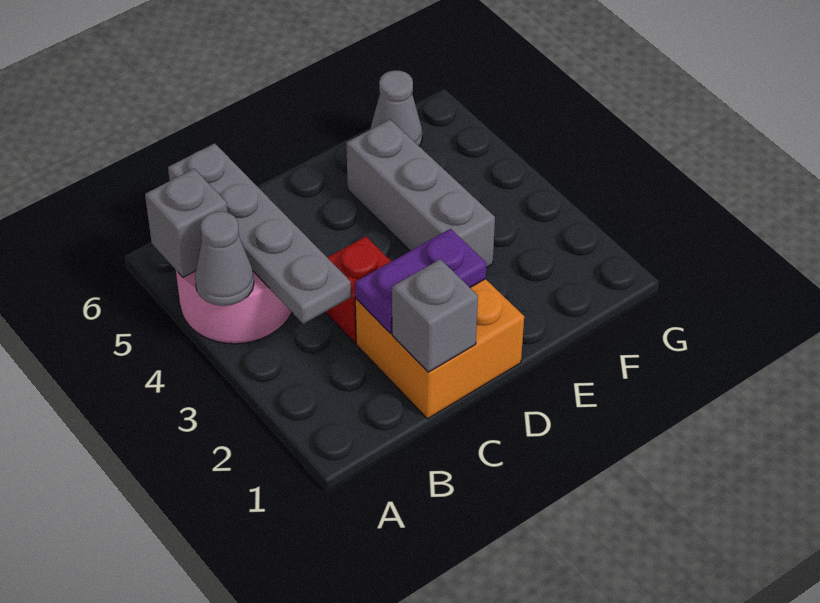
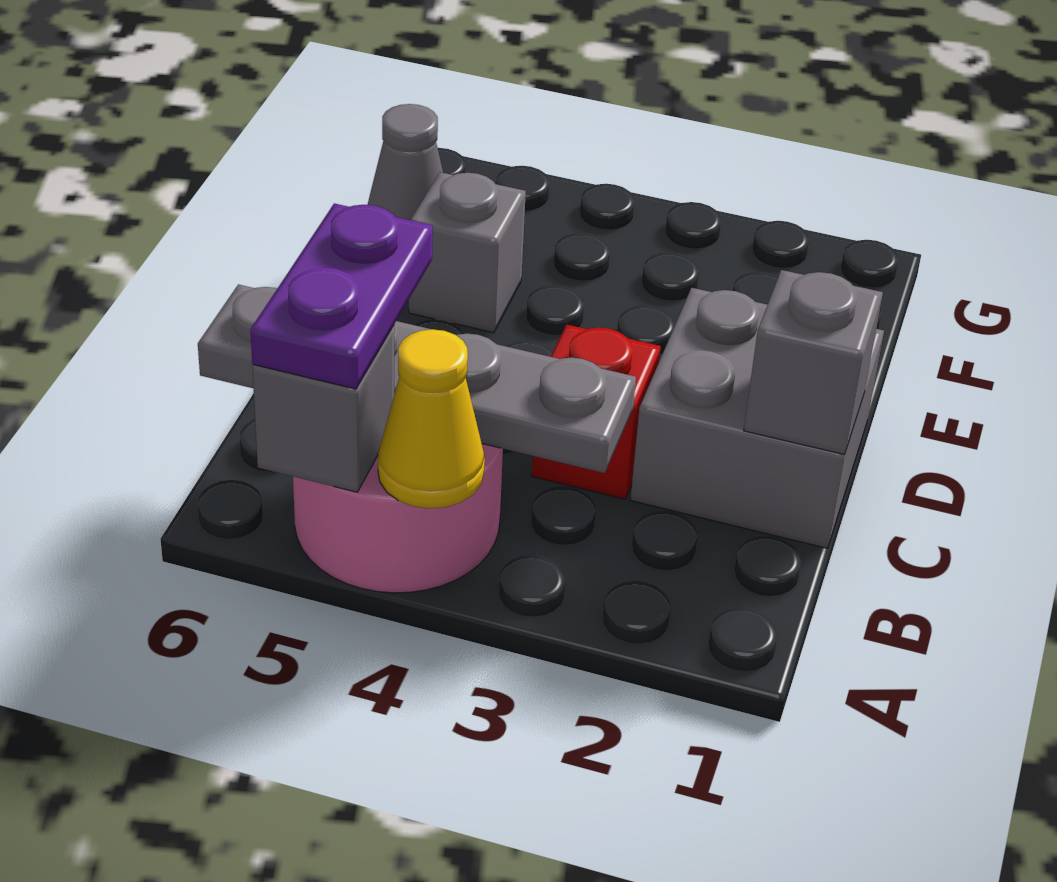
grey 1x1 cone [195,212,254,306] -> yellow 1x1 cone [378,329,485,508]
orange 2x2 brick [355,279,524,419] -> grey 2x2 brick [630,288,884,548]
purple 1x2 plate [355,229,487,333] -> purple 1x2 plate moved to [250,203,433,389]
grey 1x3 brick [346,120,495,268] -> grey 1x1 brick [409,172,526,333]

